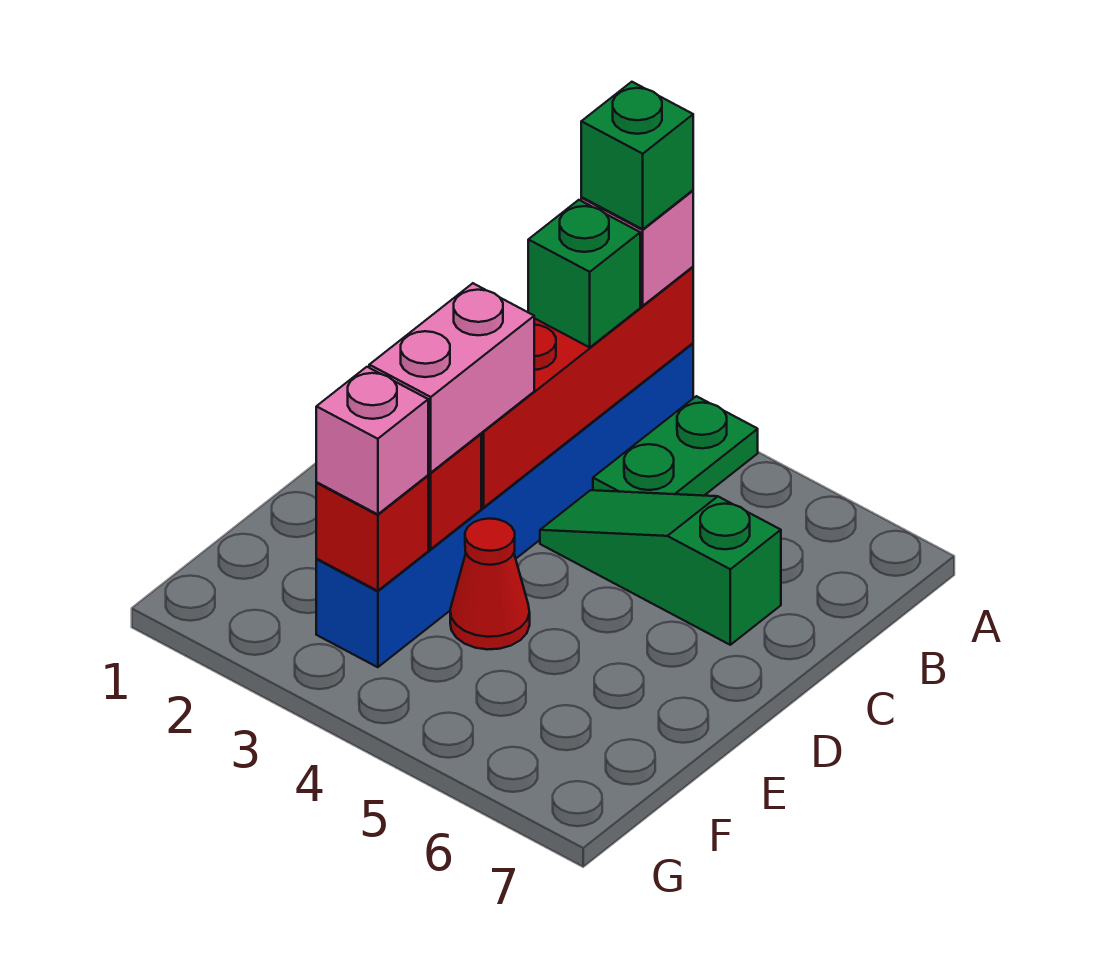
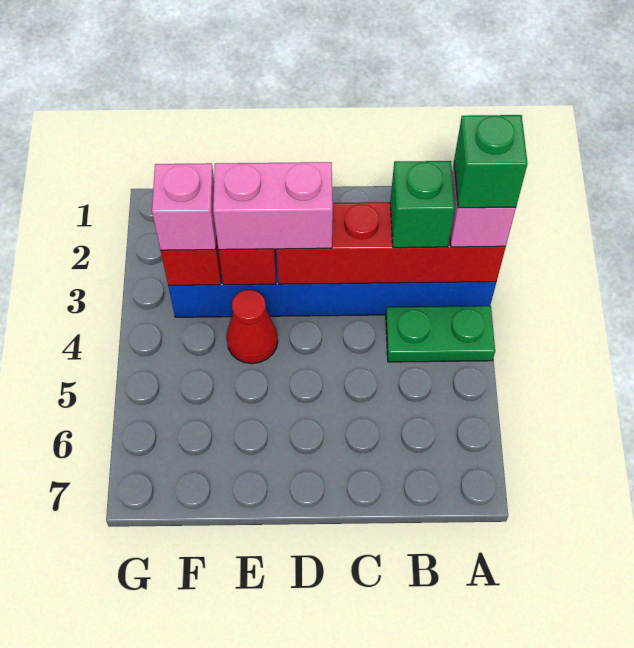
green 1x3 slope [540,490,781,645] -> none

